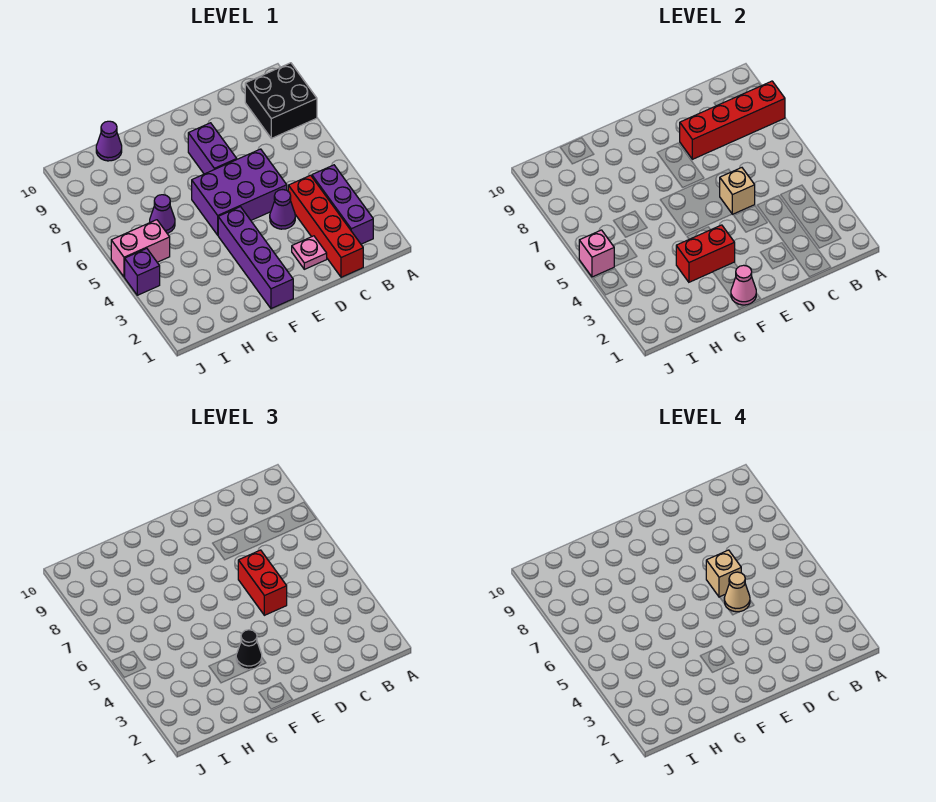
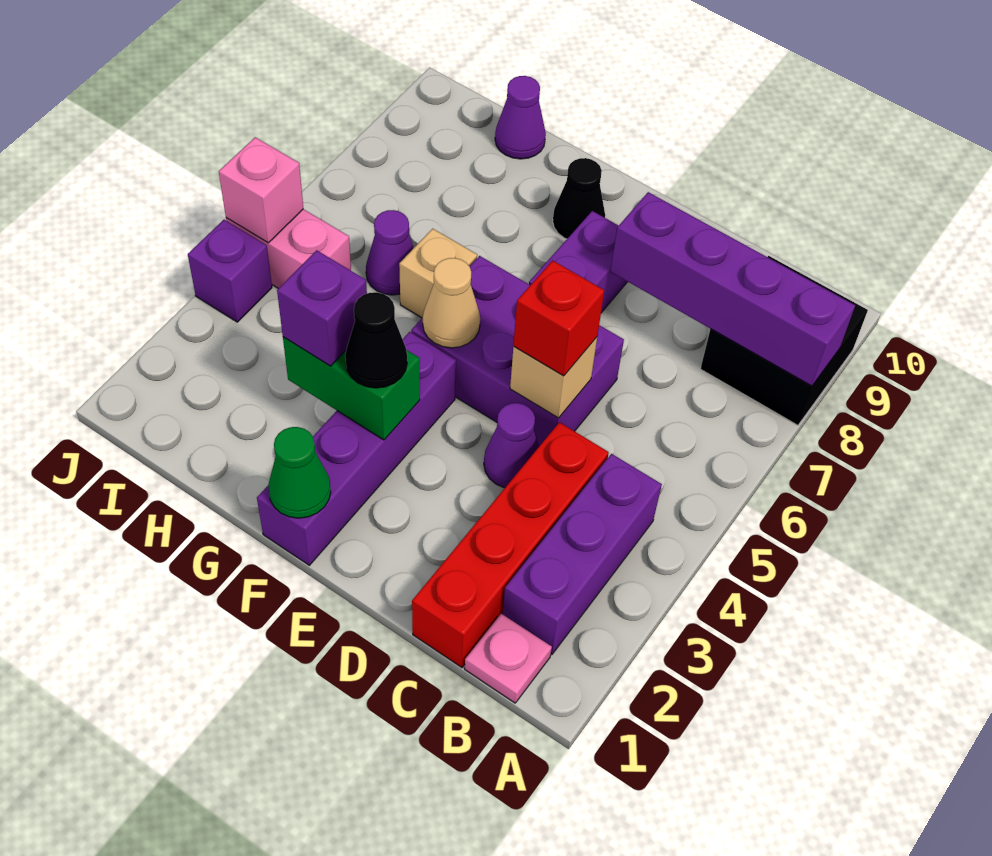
red 1x4 brick [680,81,785,159] -> purple 1x4 brick [610,192,855,386]
pink 1x1 plate [292,236,327,269] -> pink 1x1 plate moved to [465,614,552,703]
red 1x2 brick [238,550,287,615] -> red 1x1 brick [513,261,604,376]
tan 1x1 cone [724,572,750,612] -> tan 1x1 cone moved to [423,258,480,348]
tan 1x1 brick [706,550,741,597] -> tan 1x1 brick moved to [399,229,477,318]
pink 1x1 cone [731,265,756,305] -> green 1x1 cone [268,427,331,518]
red 1x2 brick [676,225,735,282] -> green 1x2 brick [283,337,420,440]
none -> black 1x1 cone [553,158,605,239]
none -> purple 1x1 brick [277,250,367,366]

